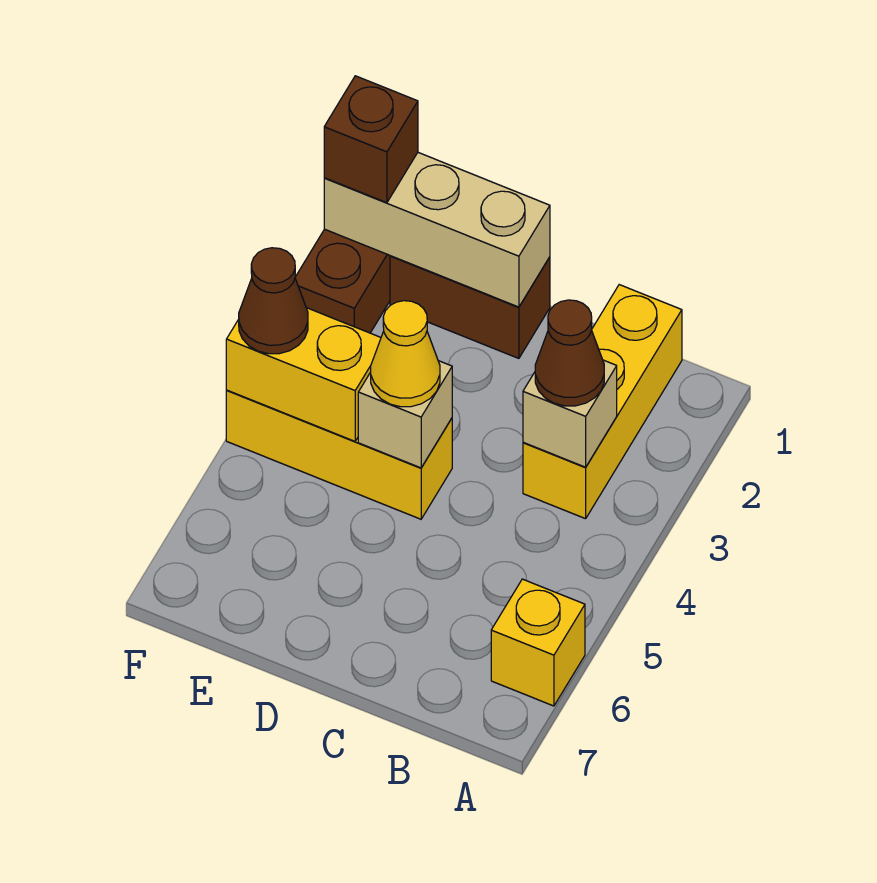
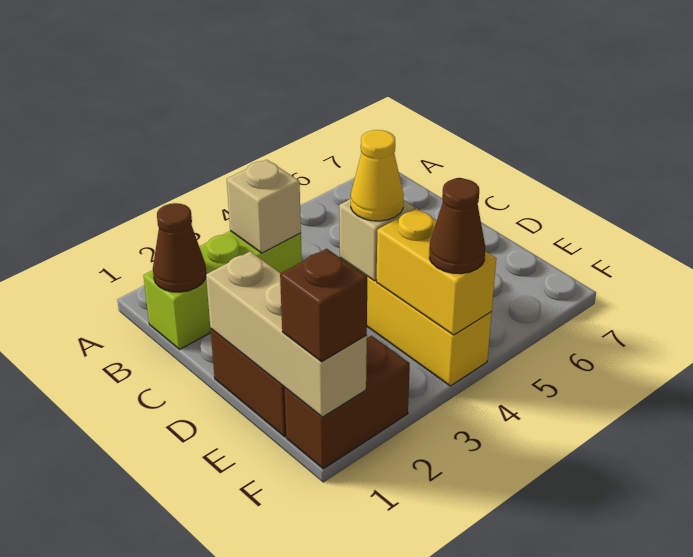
yellow 1x1 brick [491,579,585,706] -> none
yellow 1x3 brick [523,285,682,519] -> lime 1x3 brick [143,231,302,349]
brown 1x1 cone [535,300,604,406] -> brown 1x1 cone moved to [153,203,206,292]

